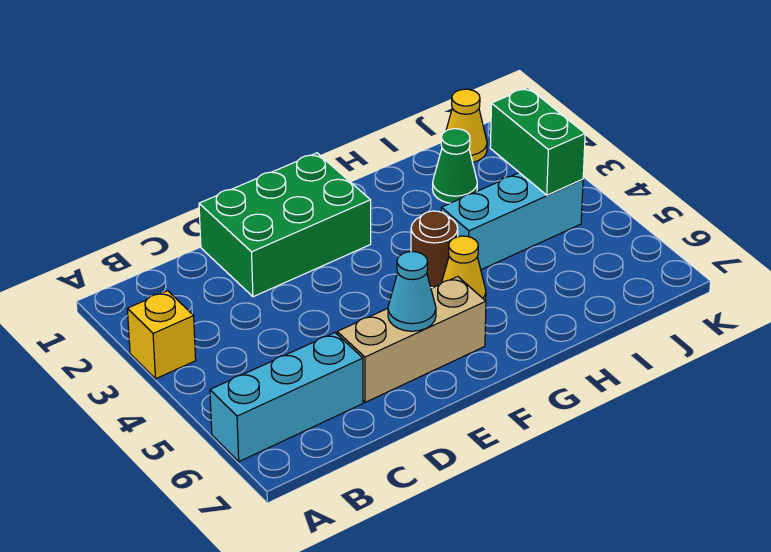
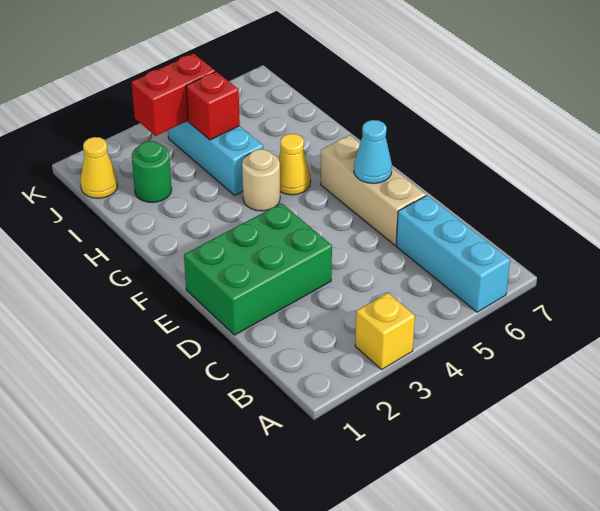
green 2x3 brick [199,153,371,297] -> green 2x3 brick turned to [184,203,332,335]
brown 1x1 round brick [411,211,458,288] -> tan 1x1 round brick [242,149,280,211]
green 1x1 cone [433,129,477,203] -> green 1x1 round brick [132,141,172,203]
none -> red 1x1 brick [186,72,240,140]
green 1x2 brick [490,88,585,195] -> red 1x2 brick [131,53,215,136]

